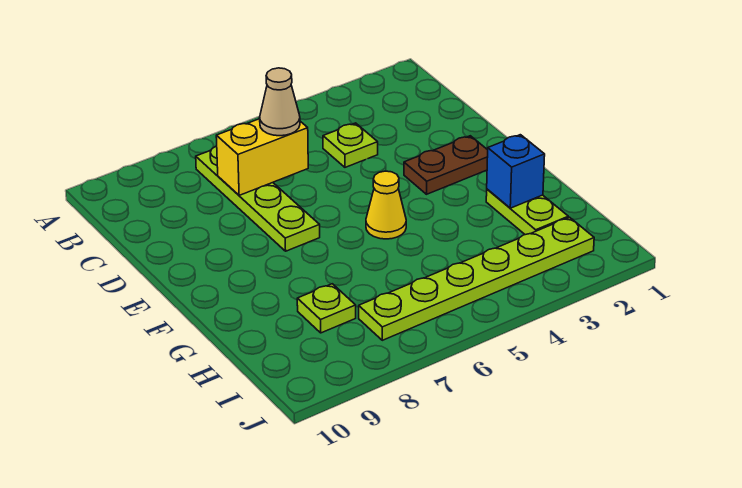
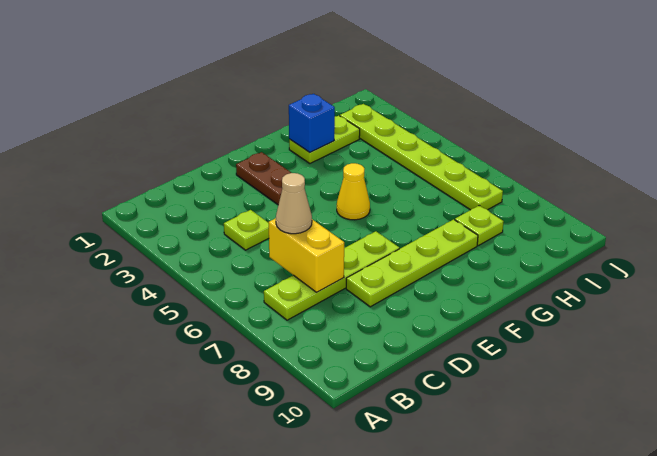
none -> lime 1x4 plate [346,219,478,307]

